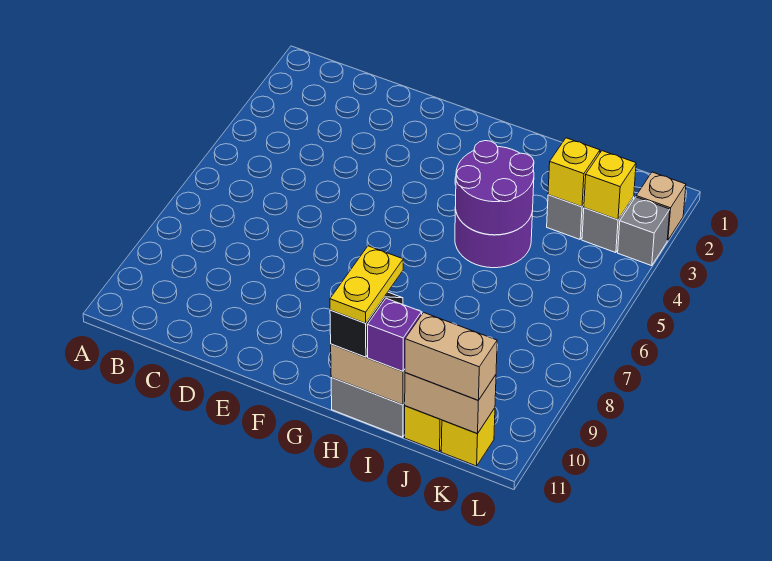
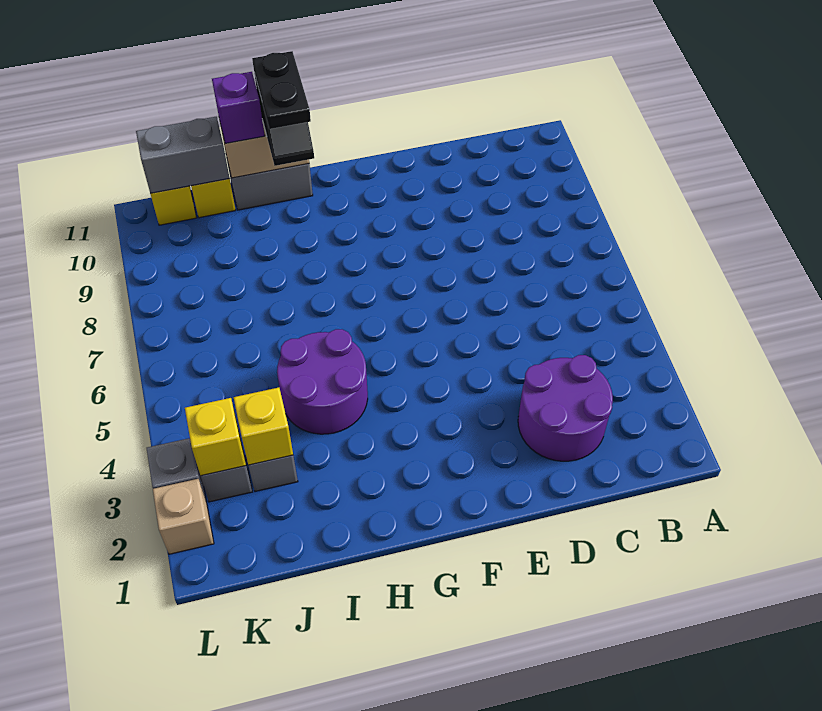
purple 2x2 round brick [455,141,534,235] -> purple 2x2 round brick moved to [518,355,613,461]
yellow 1x2 plate [330,246,403,323] -> black 1x2 plate [252,51,311,129]
tan 1x2 brick [405,373,496,434] -> grey 1x2 brick [136,117,229,193]
tan 1x2 brick [405,313,497,400] -> none

